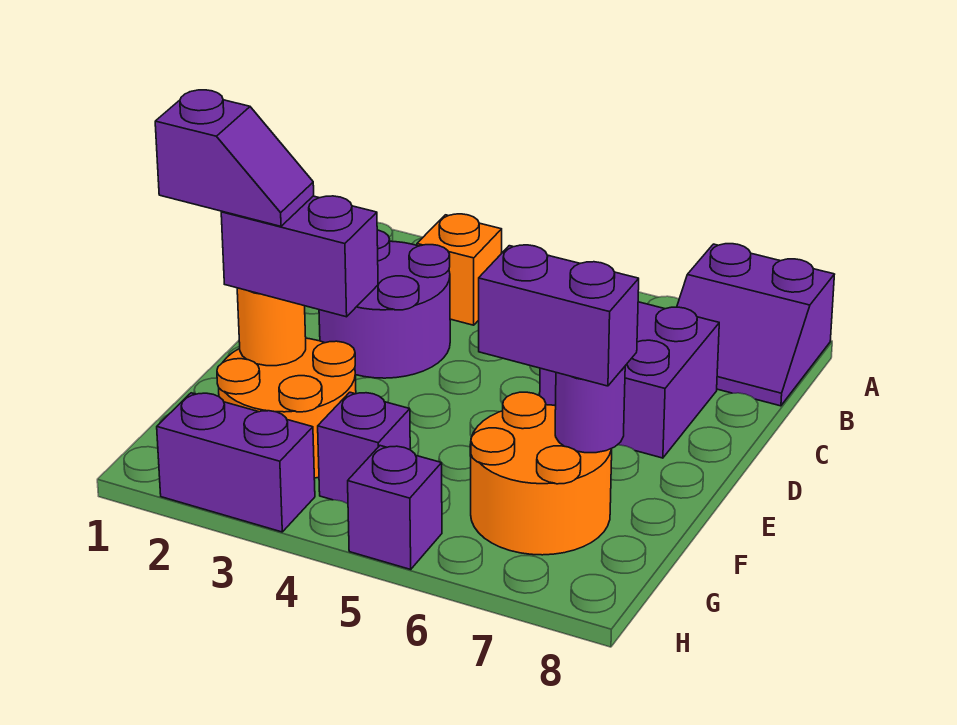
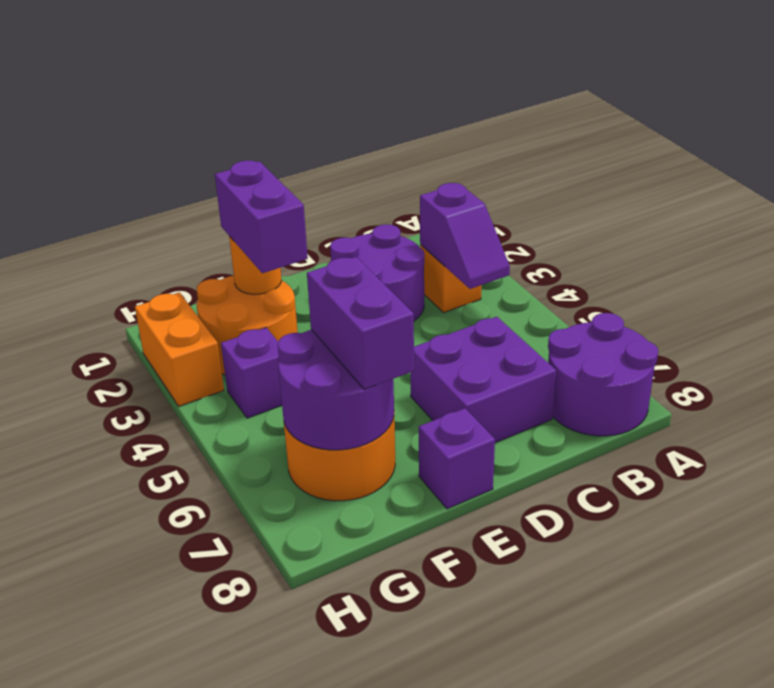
purple 2x2 slope [677,244,835,406] -> purple 2x2 round brick [548,313,658,436]
purple 1x2 slope [155,90,314,226] -> purple 1x2 slope moved to [420,183,510,289]
purple 1x1 round brick [555,367,625,453] -> purple 2x2 round brick [278,330,394,450]
purple 1x2 brick [157,393,315,532] -> orange 1x2 brick [135,292,224,406]
purple 1x1 brick [348,446,442,569] -> purple 1x1 brick moved to [419,408,495,509]

